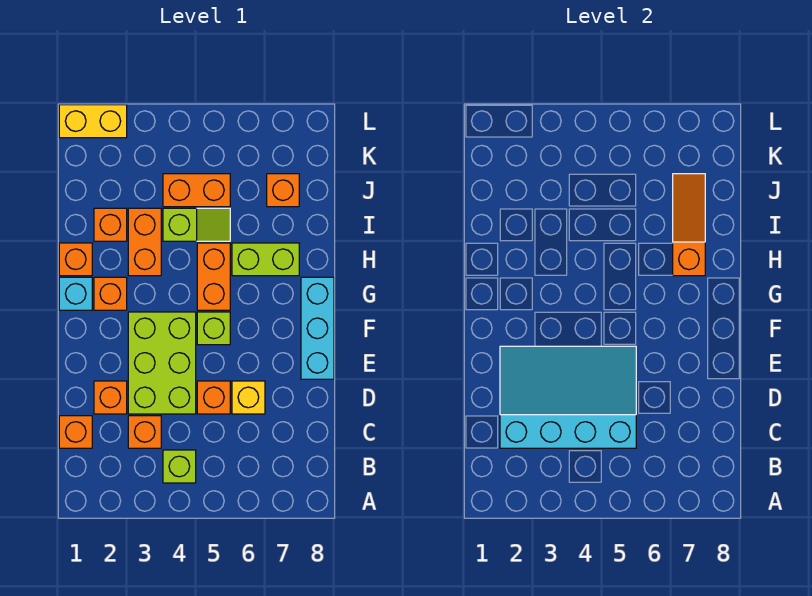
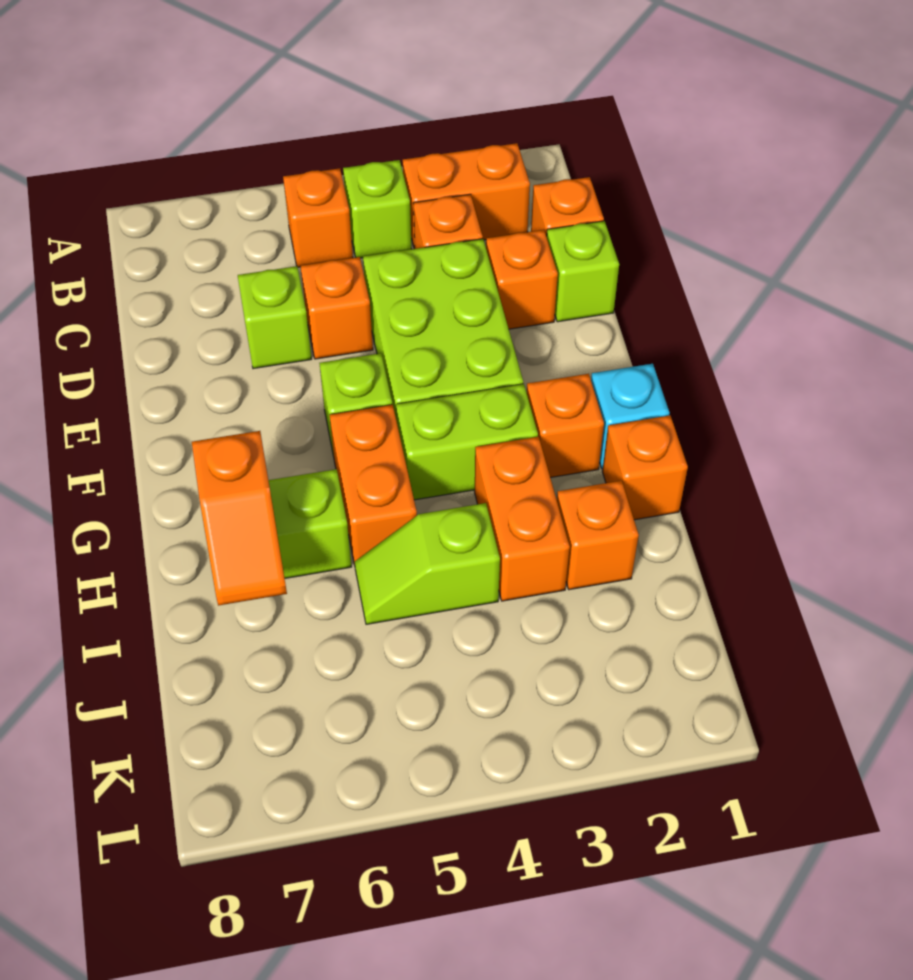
cyan 3x4 slope [500,346,636,448] -> none
none -> lime 1x1 brick [547,221,619,322]
yellow 1x1 brick [232,381,265,414] -> lime 1x1 brick [238,266,312,369]
cyan 1x3 brick [301,277,334,379] -> none
none -> lime 1x2 brick [396,384,538,500]
orange 1x3 slope [673,174,705,276] -> orange 1x2 slope [192,431,287,606]
orange 1x2 brick [163,174,230,207] -> orange 1x2 brick moved to [403,143,530,249]
orange 1x1 brick [267,174,299,207] -> orange 1x1 brick moved to [283,168,353,267]
yellow 1x2 brick [59,105,127,138] -> none

